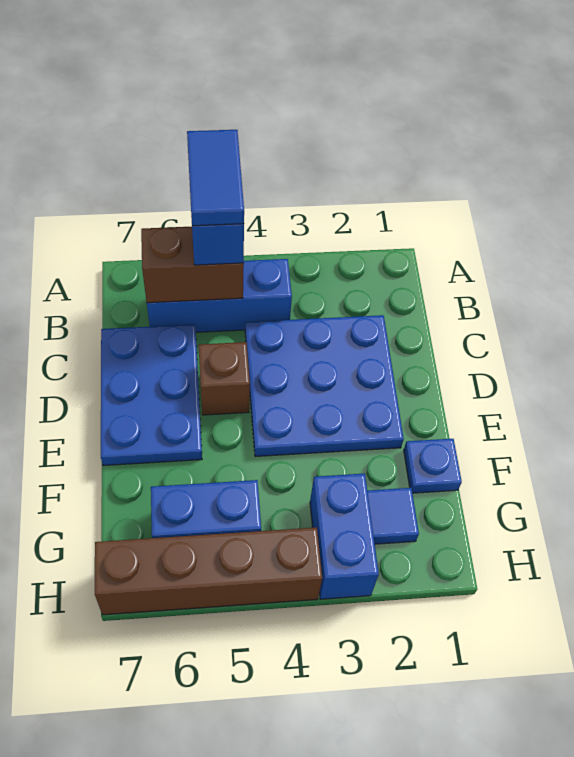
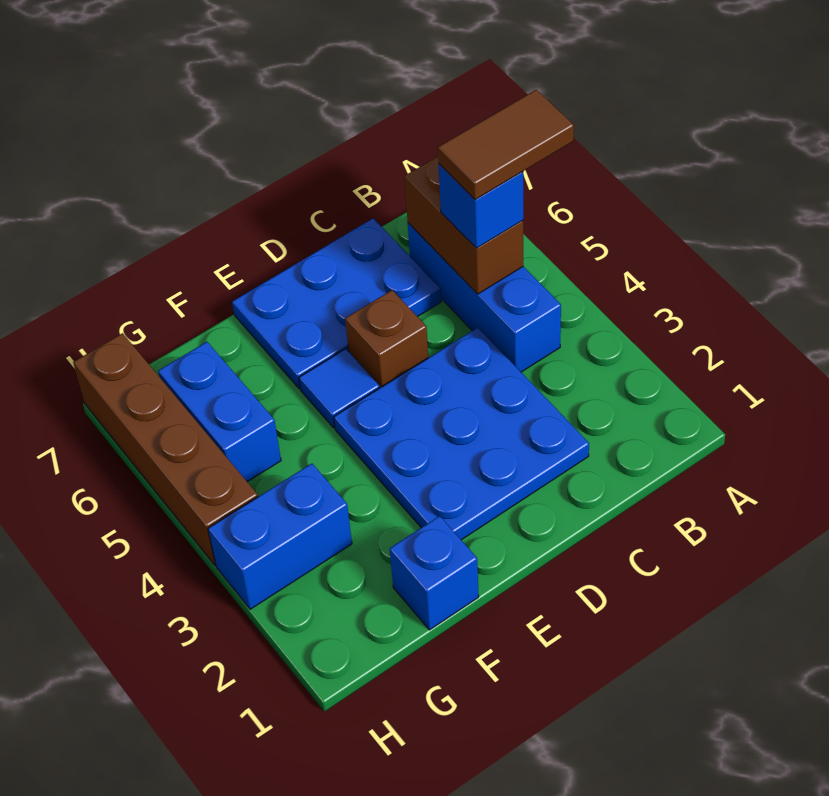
blue 1x2 tile [187,130,244,226] -> brown 1x2 tile [438,90,574,200]
blue 1x1 plate [404,439,462,493] -> blue 1x1 brick [390,516,479,630]
blue 1x1 tile [367,488,419,544] -> blue 1x1 tile moved to [299,349,379,428]

